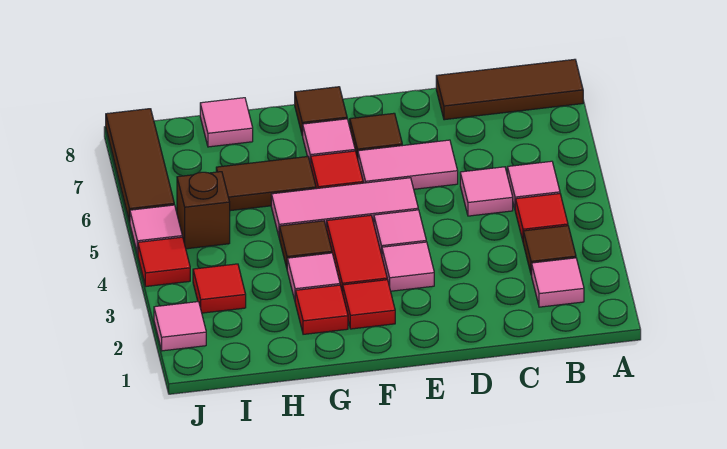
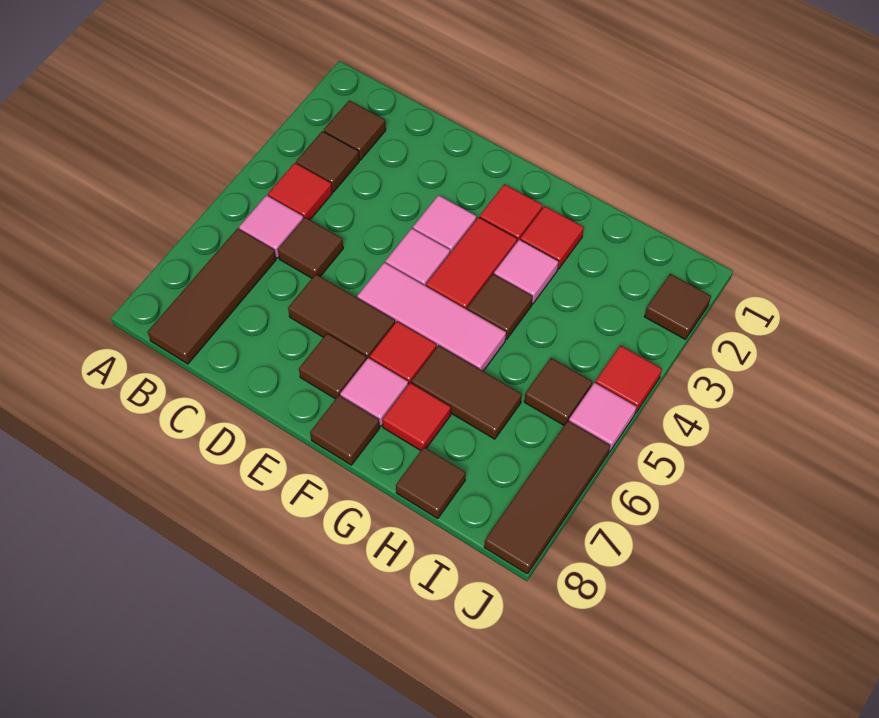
brown 1x3 tile [436,59,583,120] -> brown 1x3 tile turned to [148,229,276,364]
pink 1x1 tile [532,258,584,307] -> brown 1x1 tile [324,100,386,160]
pink 1x1 tile [460,167,513,216] -> brown 1x1 tile [278,217,343,278]
pink 1x2 tile [358,140,458,189] -> brown 1x2 tile [288,274,395,360]
pink 1x1 tile [200,98,253,147] -> brown 1x1 tile [396,447,466,518]
red 1x1 tile [193,264,246,313] -> red 1x1 tile moved to [382,383,451,451]
brown 1x1 brick [177,172,230,249] -> brown 1x1 tile [524,358,592,425]
pink 1x1 tile [154,302,206,351] -> brown 1x1 tile [645,274,711,339]

